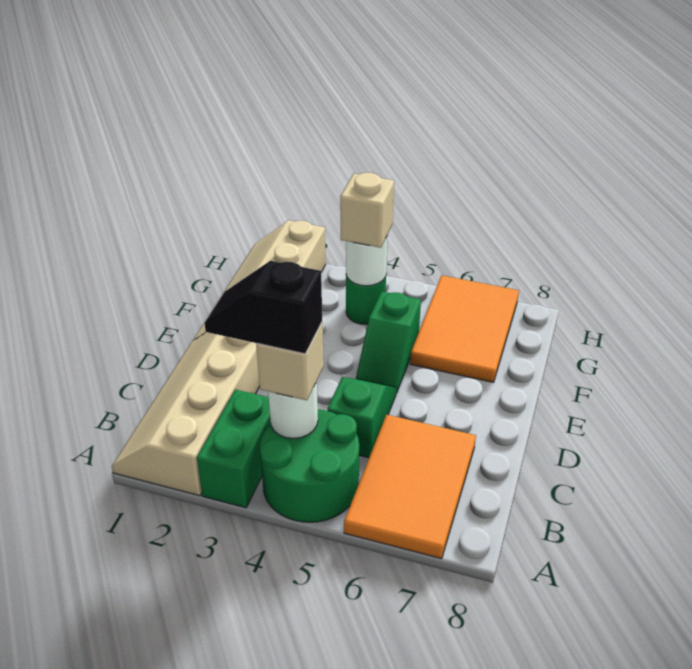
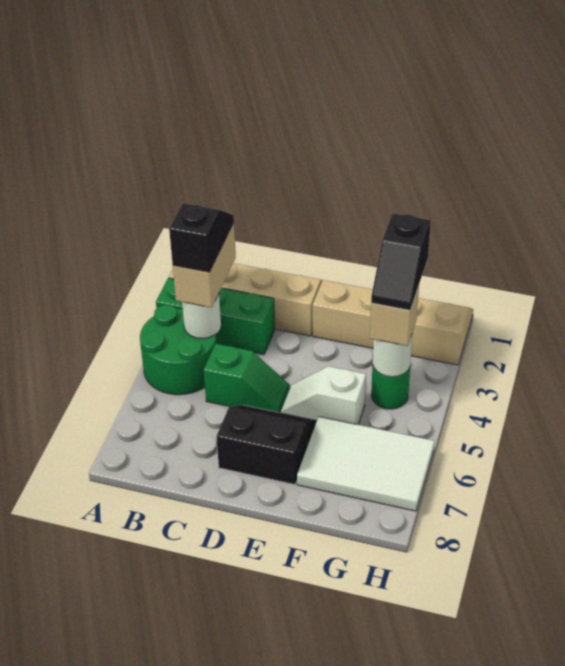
green 1x2 brick [197,390,271,508] -> green 1x3 brick [156,278,275,355]
orange 2x3 tile [344,415,476,559] -> none
tan 1x1 brick [256,323,323,400] -> tan 1x2 brick [173,223,236,308]
none -> black 2x2 slope [216,405,317,485]
green 1x2 slope [356,291,421,393] -> white 1x2 slope [281,366,366,425]
orange 2x3 tile [410,275,519,382] -> white 2x3 tile [297,417,434,511]
none -> black 1x2 slope [371,213,431,310]

